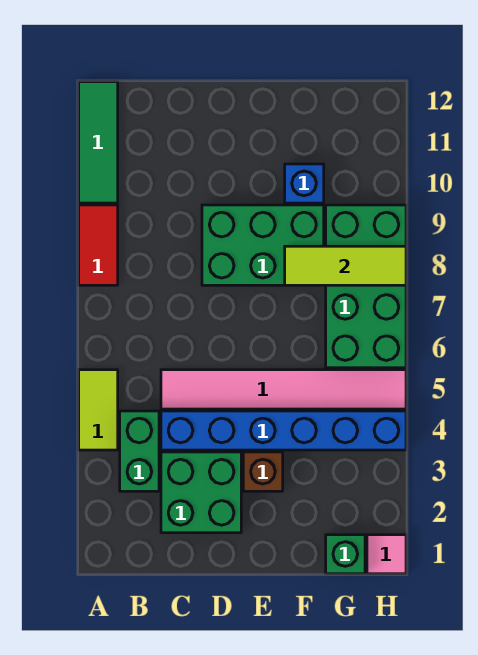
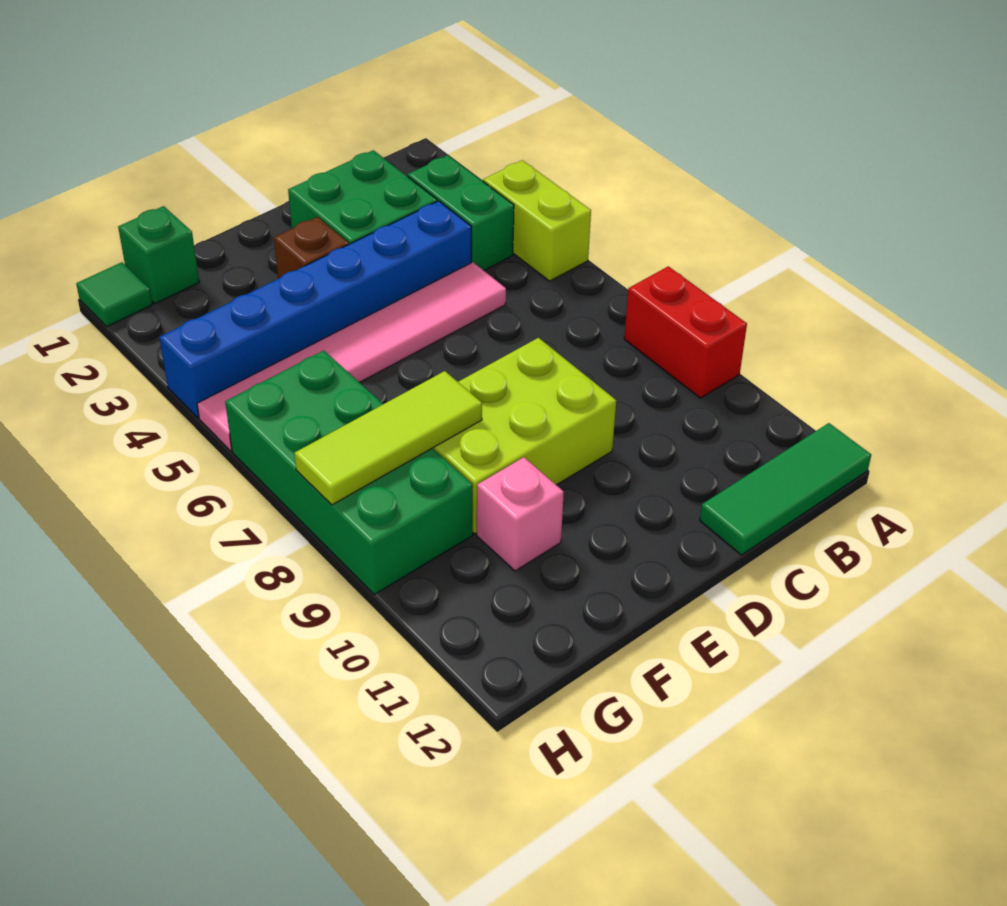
lime 1x2 tile [79,370,118,450] -> lime 1x2 brick [483,160,591,281]
red 1x2 tile [79,205,118,285] -> red 1x2 brick [624,266,747,398]
green 1x3 tile [79,82,118,203] -> green 1x3 tile turned to [700,423,871,555]
green 2x3 brick [202,205,324,285] -> lime 2x3 brick [433,338,616,534]
blue 1x1 brick [285,164,324,203] -> pink 1x1 brick [477,457,564,571]
pink 1x1 tile [367,535,406,574] -> green 1x1 tile [76,262,152,326]

